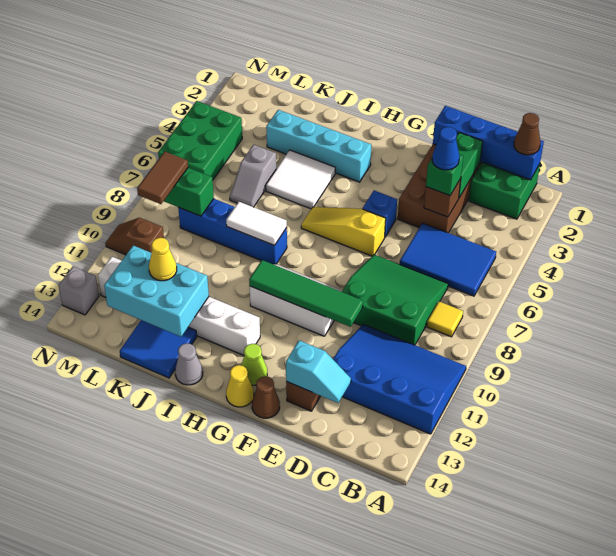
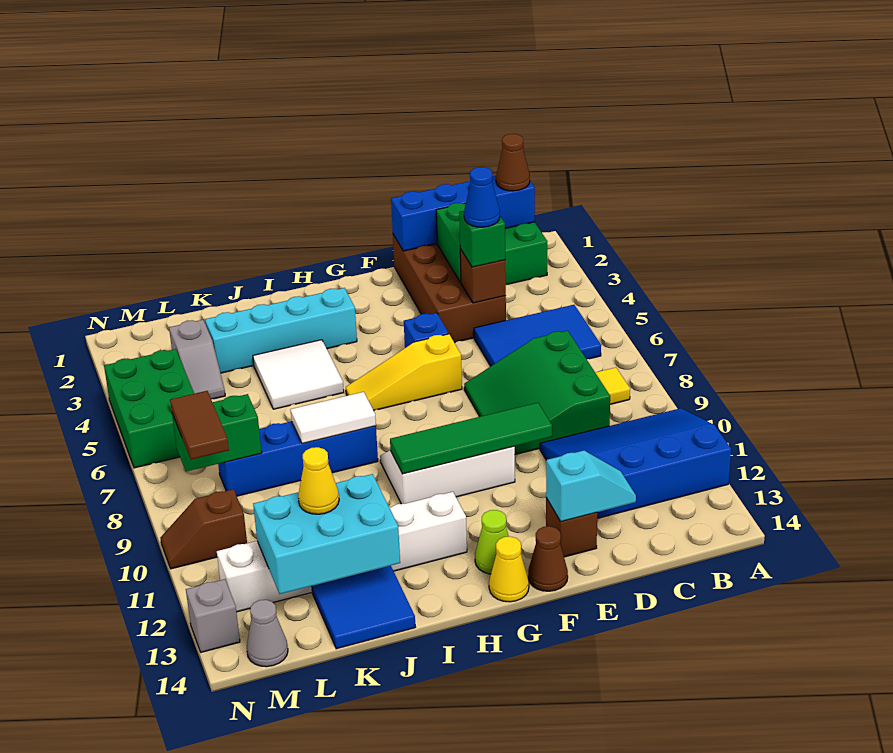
green 3x3 slope [342,255,448,345] -> green 3x3 slope turned to [464,331,610,454]
grey 1x1 cone [175,343,203,385] -> grey 1x1 cone moved to [247,600,288,667]
grey 1x2 slope [230,145,276,207] -> grey 1x2 slope moved to [169,320,225,399]

